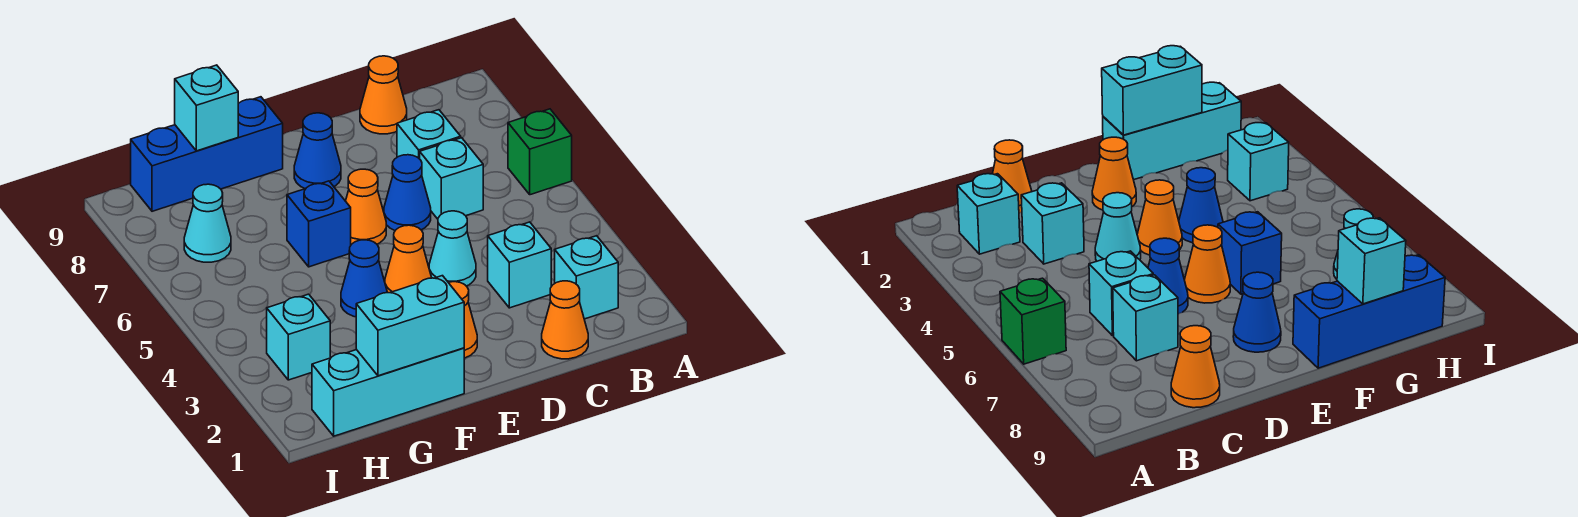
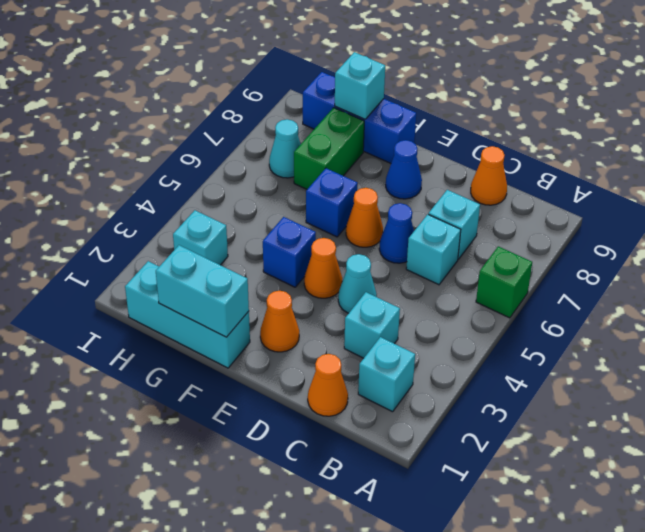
blue 1x1 cone [341,240,387,317] -> blue 1x1 brick [263,217,316,287]
none -> green 1x2 brick [294,108,364,189]

